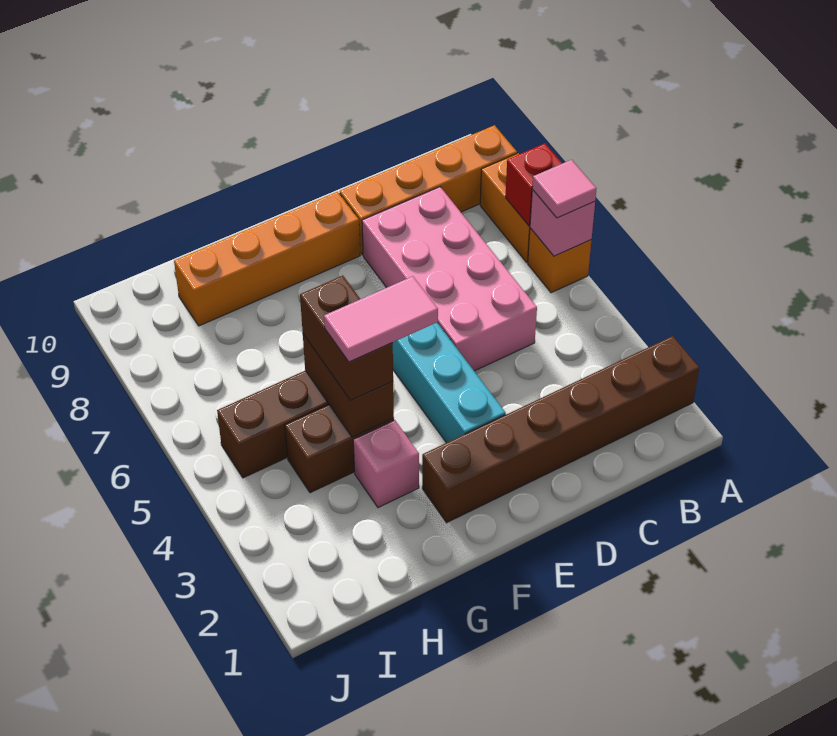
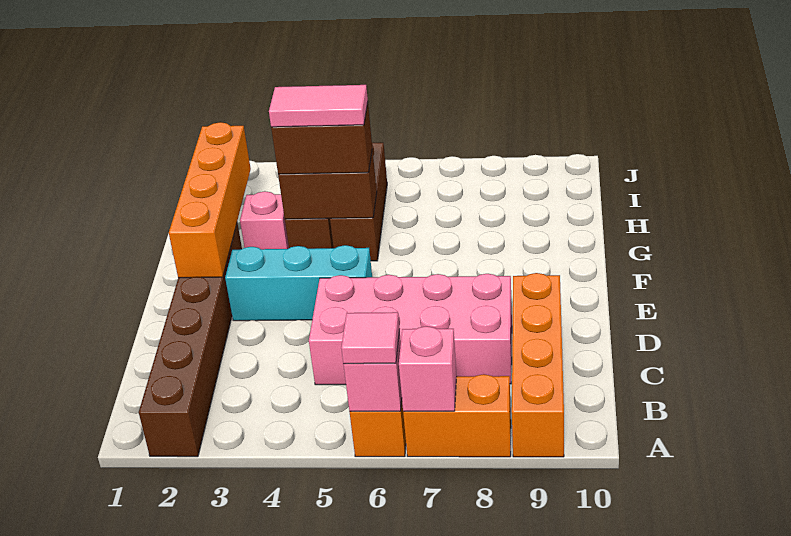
red 1x1 brick [505,143,562,226] -> pink 1x1 brick [399,326,457,412]
orange 1x4 brick [174,192,360,326] -> orange 1x4 brick moved to [169,122,251,278]
pink 1x2 tile [324,276,438,362] -> pink 1x2 tile turned to [269,85,368,127]

